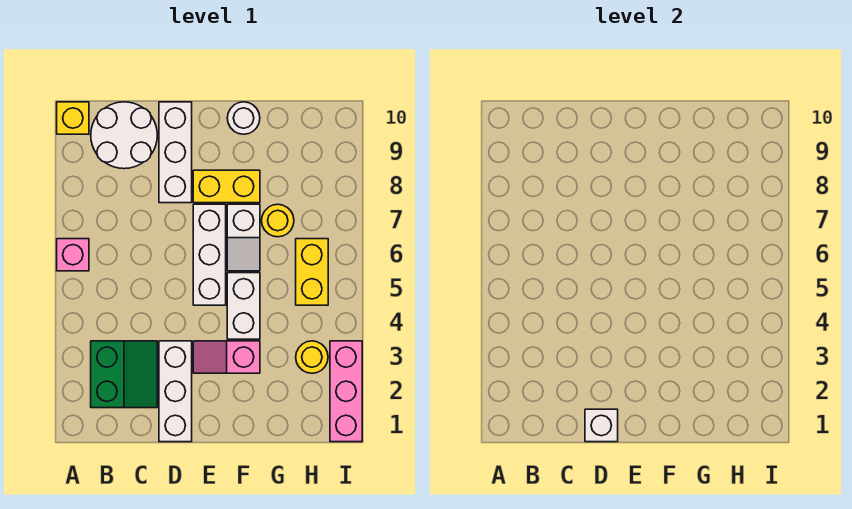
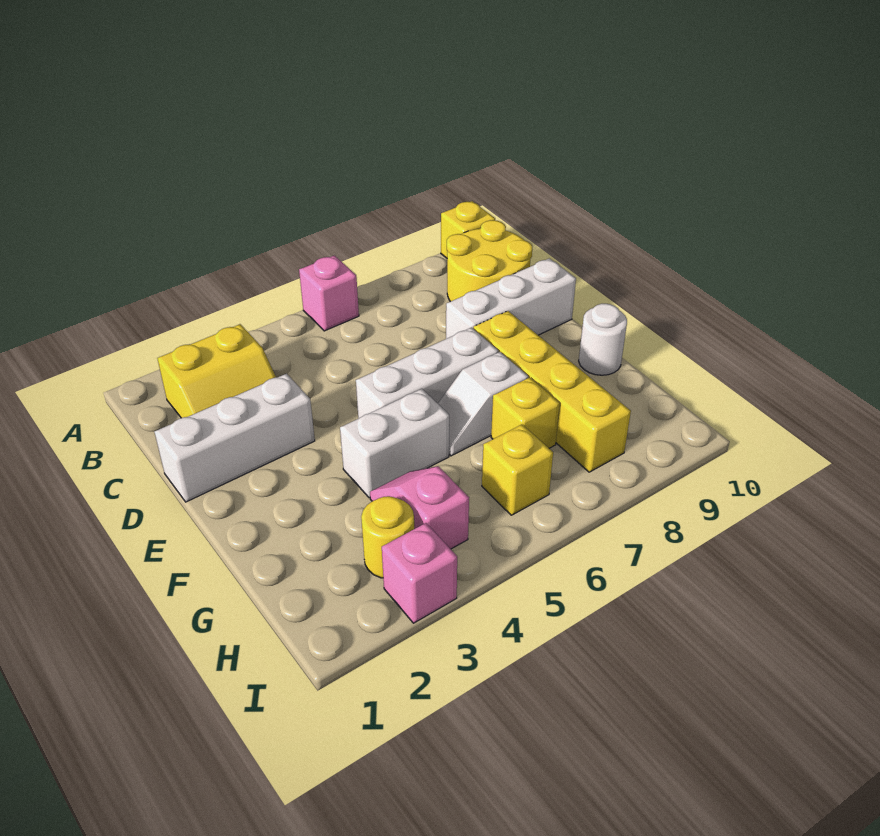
green 2x2 slope [91,341,157,408] -> yellow 2x2 slope [157,324,276,418]
white 2x2 round brick [91,102,157,169] -> yellow 2x2 round brick [447,220,532,302]
white 1x1 brick [585,409,618,442] -> none
pink 1x2 slope [193,341,260,373] -> pink 1x2 slope moved to [370,466,469,549]
yellow 1x2 brick [193,170,260,203] -> yellow 1x4 brick [473,311,631,472]
yellow 1x1 round brick [262,204,294,237] -> yellow 1x1 brick [491,377,560,448]
yellow 1x2 brick [296,239,328,305] -> yellow 1x1 brick [482,425,553,515]
pink 1x3 brick [330,341,362,442] -> pink 1x1 brick [382,523,457,623]

